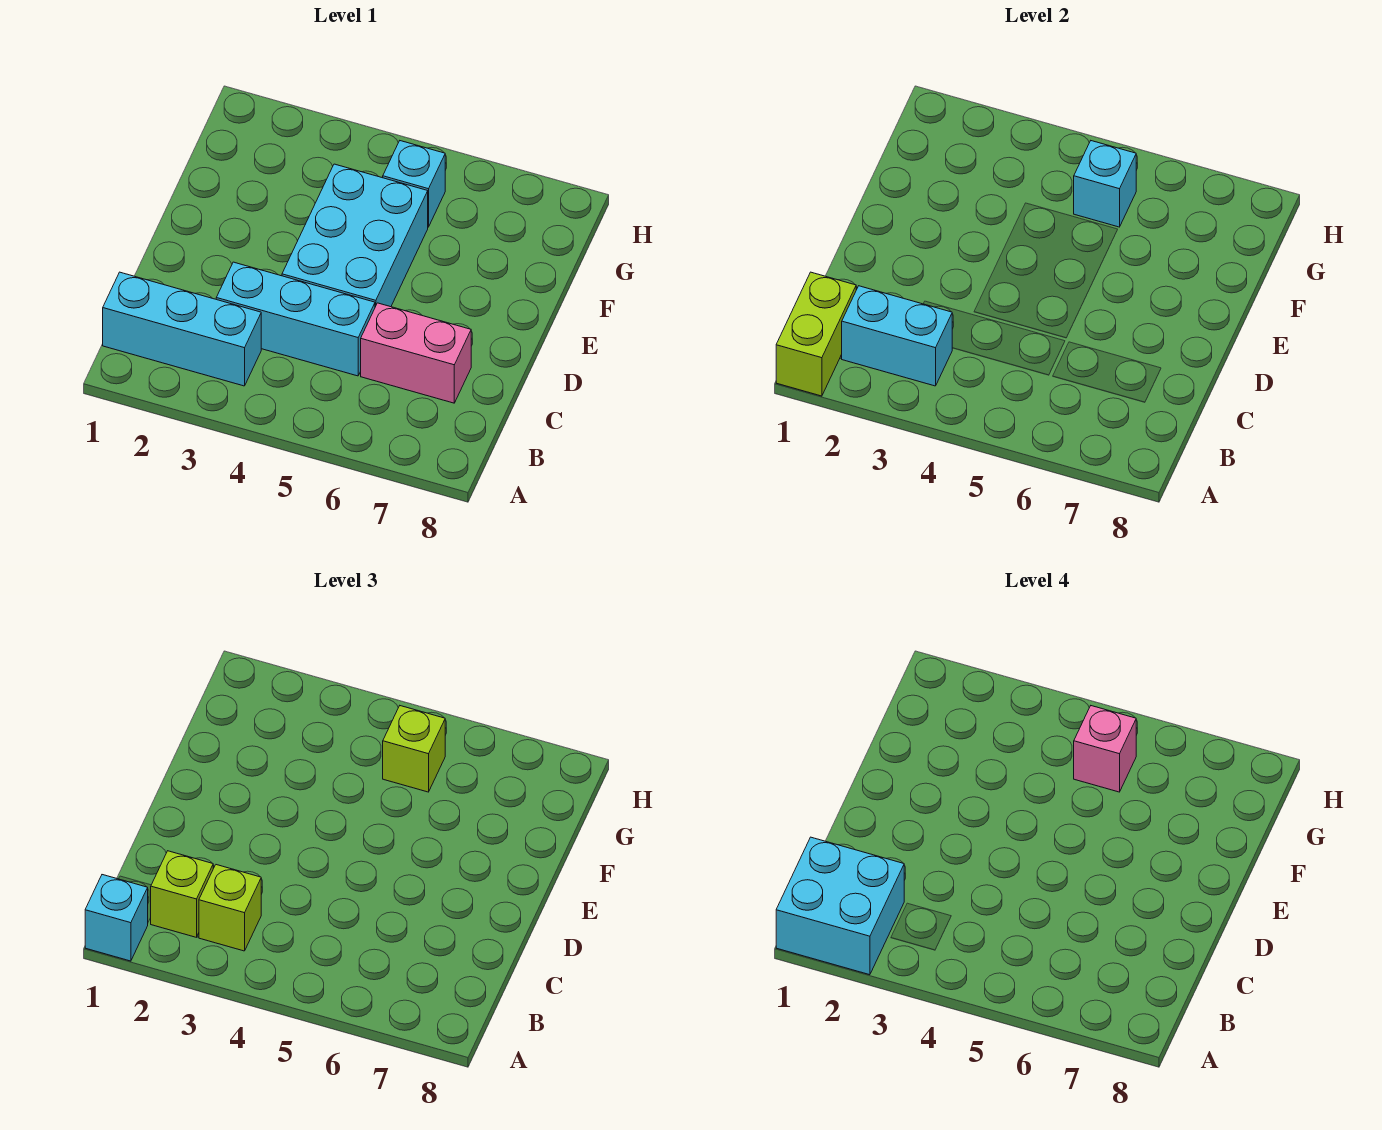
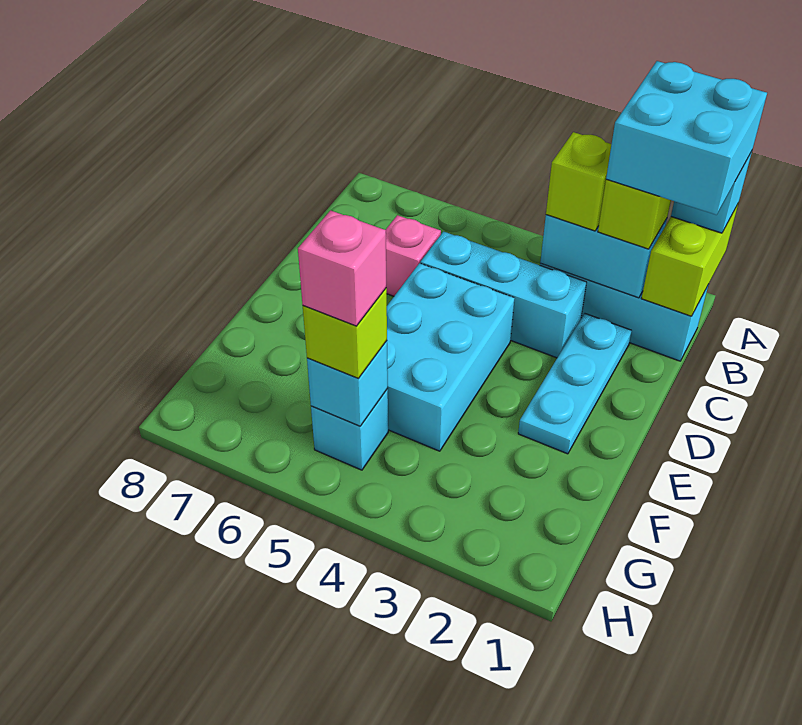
none -> cyan 1x3 plate [518,313,632,454]
pink 1x2 brick [361,303,471,403] -> pink 1x1 brick [386,215,441,296]

